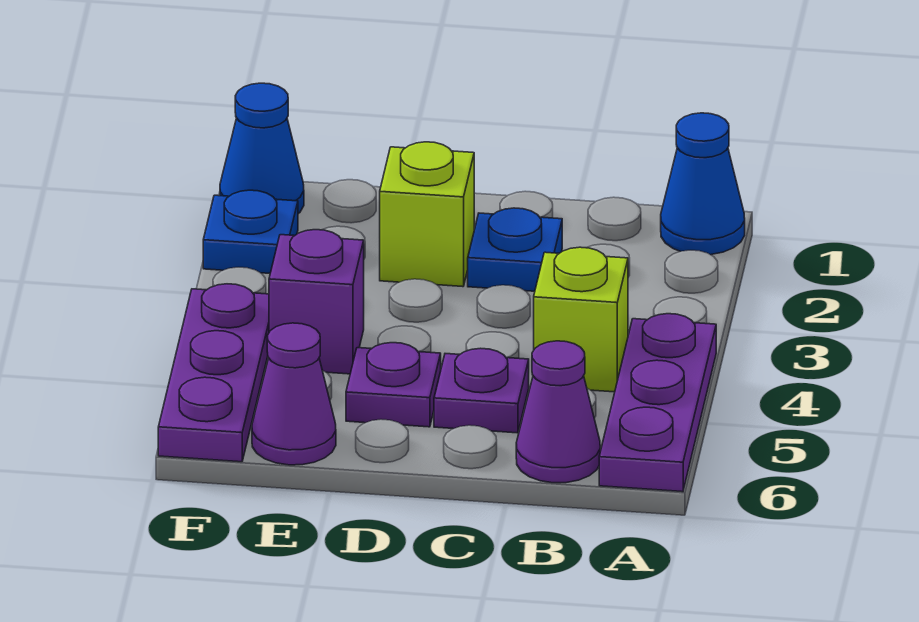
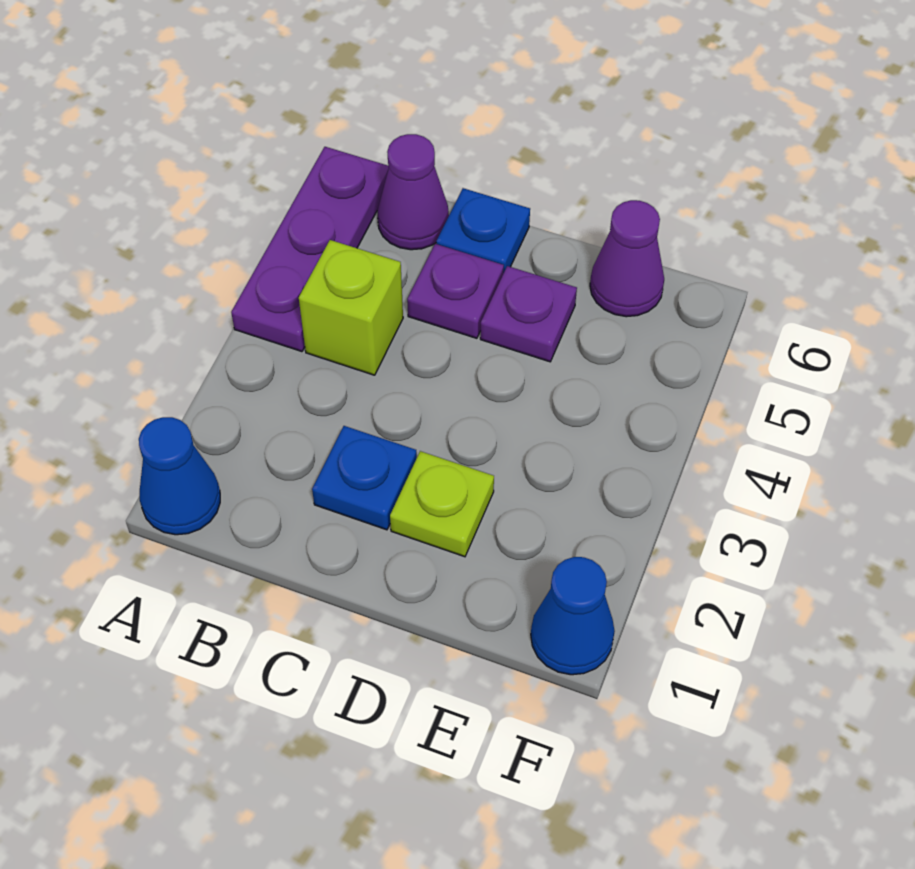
lime 1x1 brick [380,142,474,287] -> lime 1x1 plate [390,451,494,557]
purple 1x1 brick [269,230,364,374] -> none
blue 1x1 plate [203,190,298,273] -> blue 1x1 plate moved to [436,188,530,273]
purple 1x3 plate [158,284,269,462] -> none

